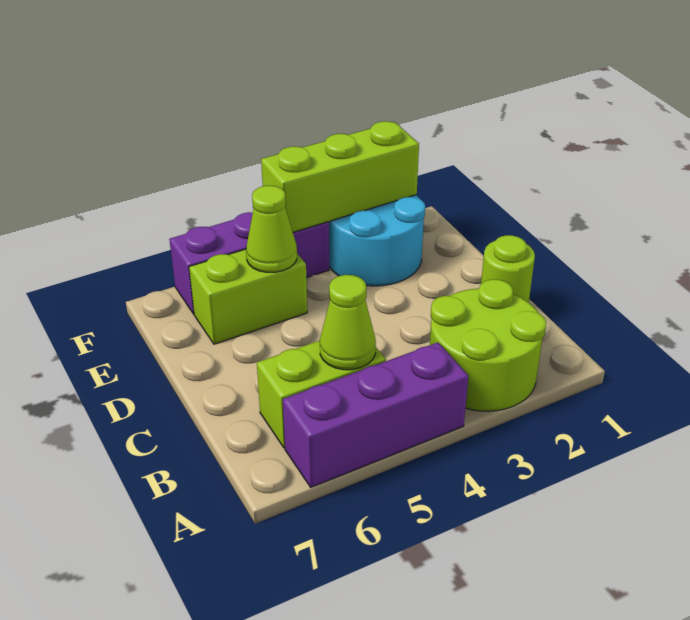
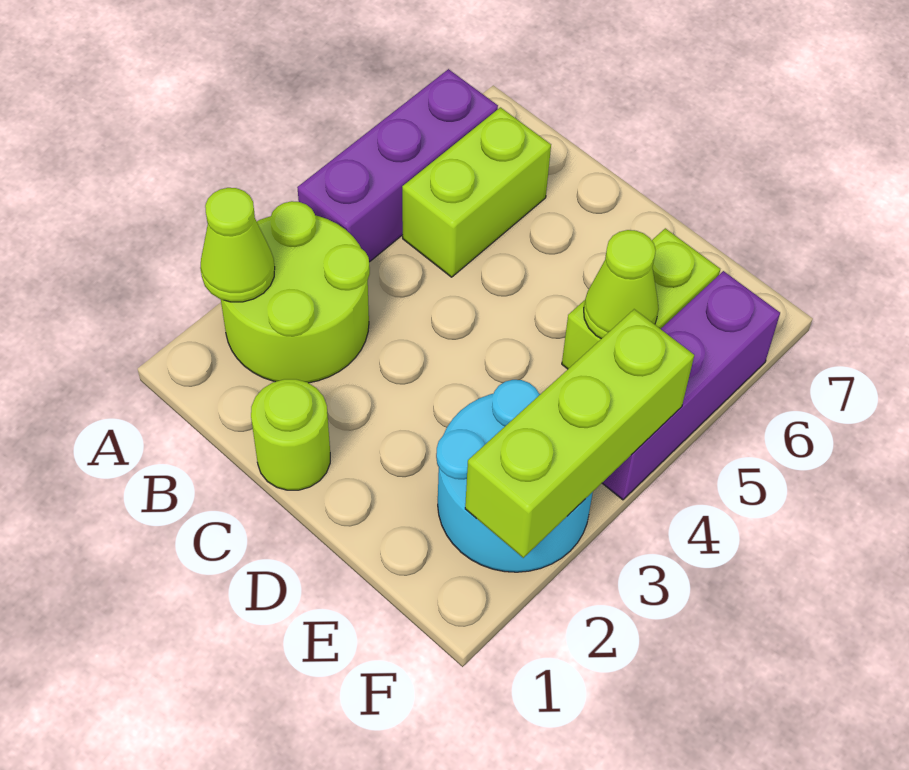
lime 1x1 cone [320,275,376,370] -> lime 1x1 cone moved to [200,188,275,302]

